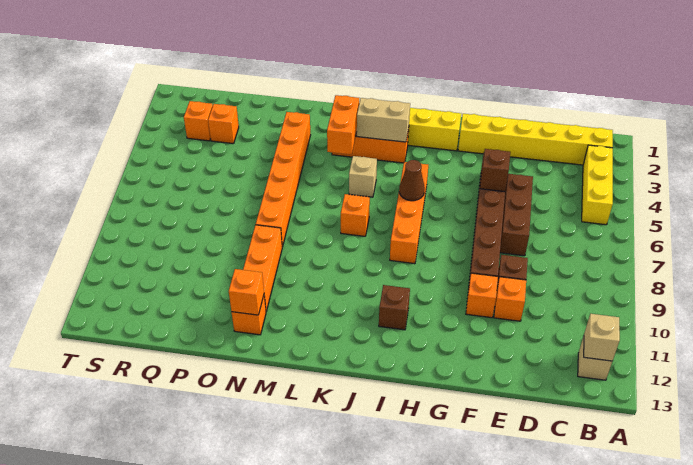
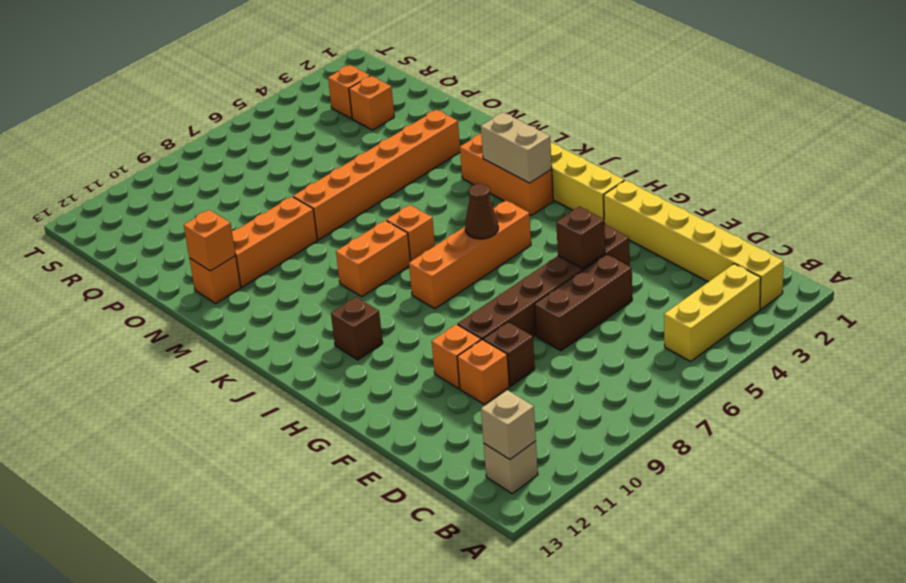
tan 1x1 brick [349,156,377,197] -> none
orange 1x2 brick [327,95,359,155] -> orange 1x2 brick moved to [336,220,410,297]

